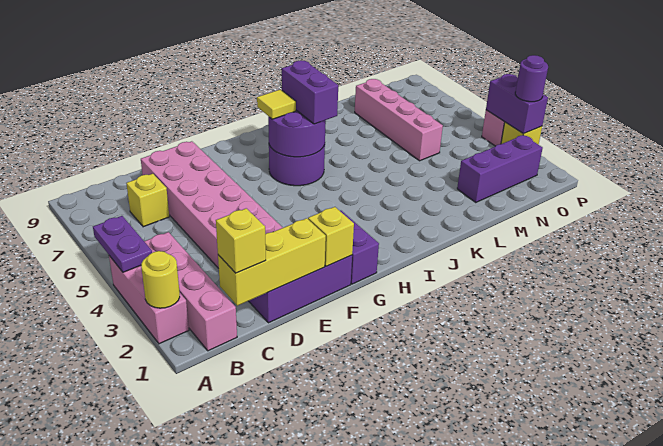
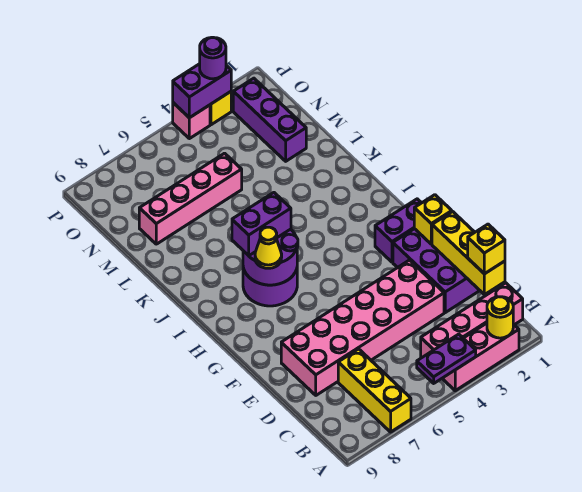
yellow 1x1 brick [126,174,169,227] -> yellow 1x3 brick [338,349,411,432]
yellow 1x1 tile [257,89,296,119] -> yellow 1x1 cone [255,227,282,268]

